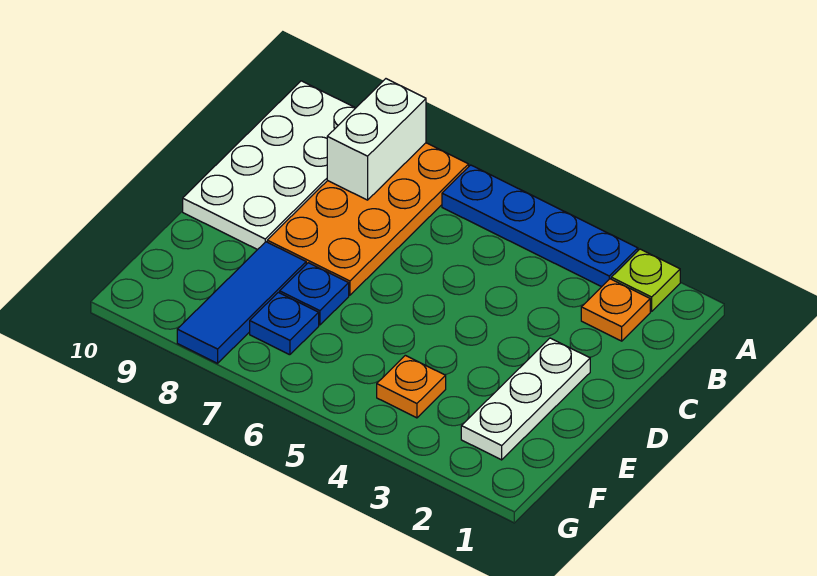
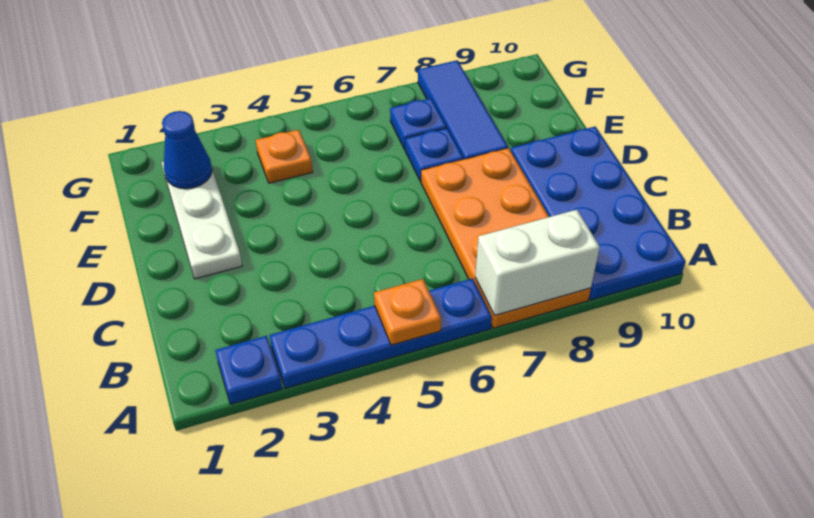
lime 1x1 plate [611,249,680,311] -> blue 1x1 plate [215,336,282,404]
white 1x2 brick [327,79,426,200] -> white 1x2 brick turned to [475,210,600,315]
white 2x4 plate [183,81,355,250] -> blue 2x4 plate [511,127,686,300]
orange 1x1 plate [581,279,650,341] -> orange 1x1 plate moved to [374,279,441,345]
none -> blue 1x1 cone [162,111,212,189]

